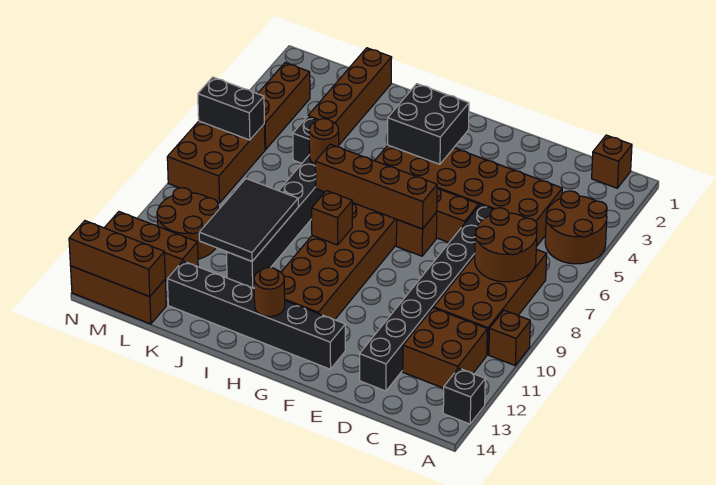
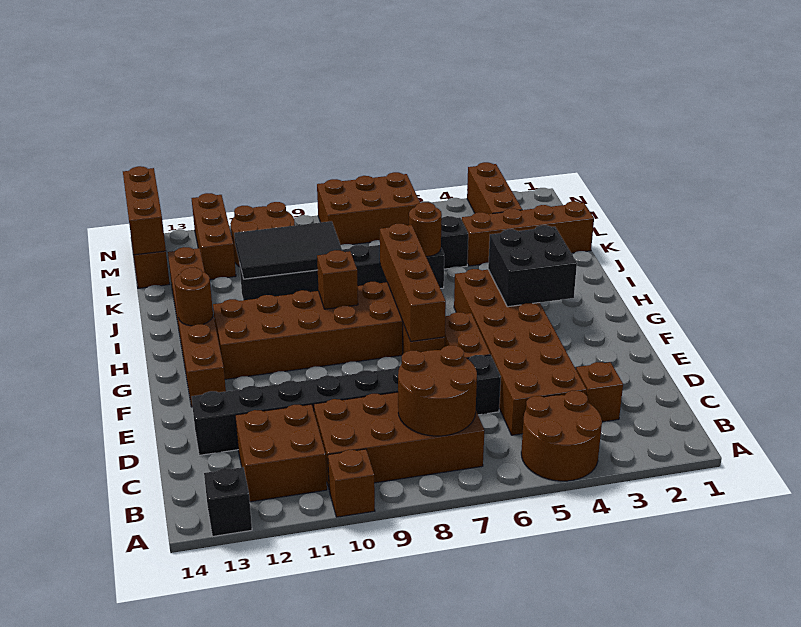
brown 1x1 brick [592,135,632,188] -> brown 1x1 brick moved to [576,362,623,422]
black 1x6 brick [167,261,345,369] -> brown 1x6 brick [168,247,226,407]
brown 1x3 brick [258,63,310,150] -> brown 1x3 brick turned to [467,162,522,214]
black 1x2 brick [198,77,264,140] -> none

